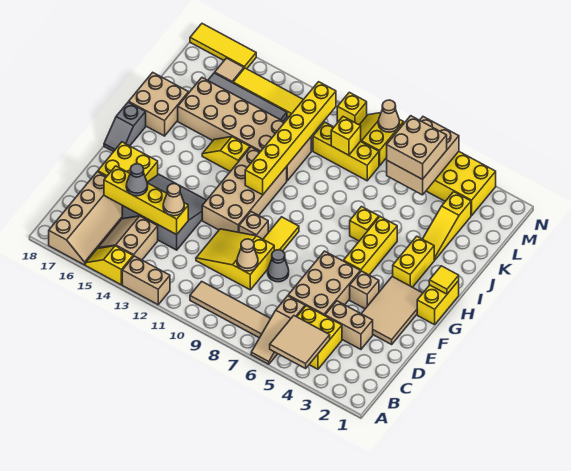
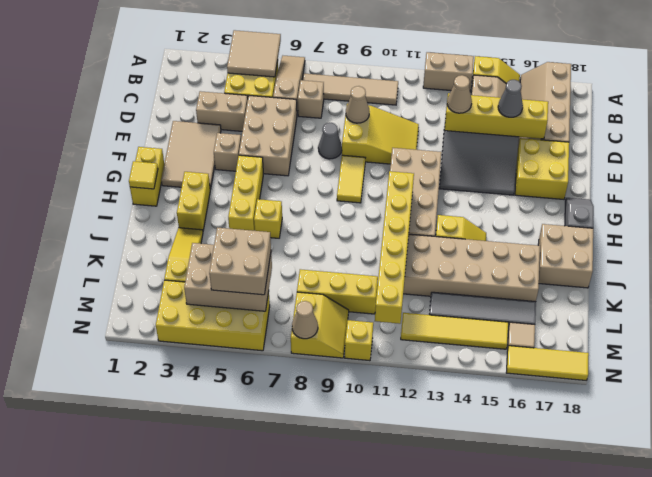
tan 1x1 brick [239,212,268,239] -> tan 1x1 brick moved to [298,80,324,118]
tan 2x3 brick [387,117,459,195] -> tan 2x3 brick turned to [184,243,272,311]
yellow 1x1 brick [331,117,361,155] -> none

